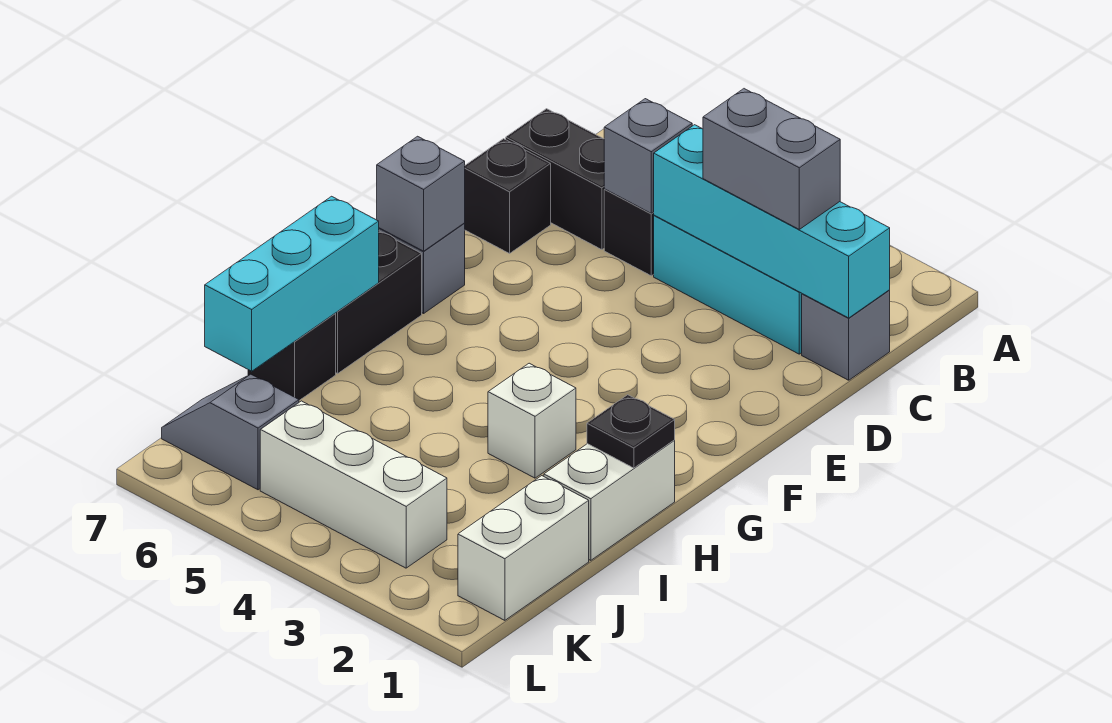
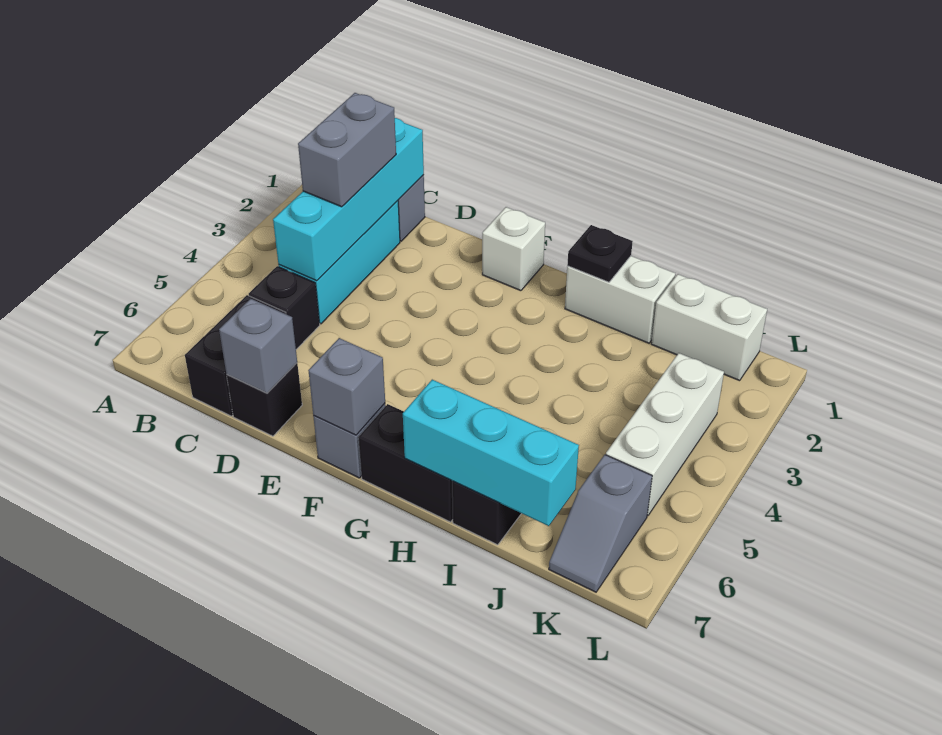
grey 1x1 brick [604,99,692,213] -> grey 1x1 brick moved to [219,299,297,393]
white 1x1 brick [488,363,576,478] -> white 1x1 brick moved to [482,207,545,291]

